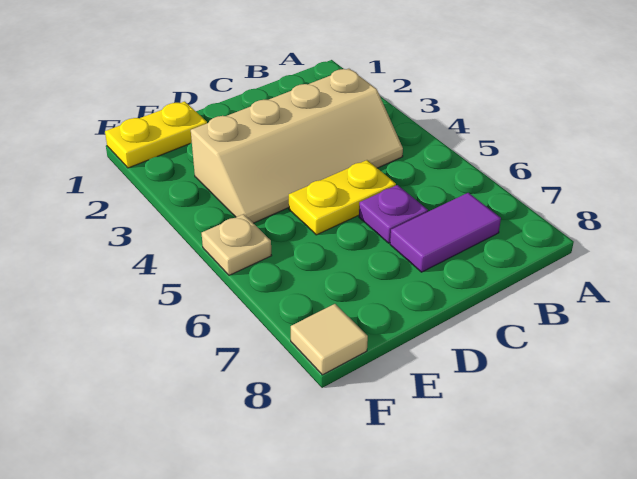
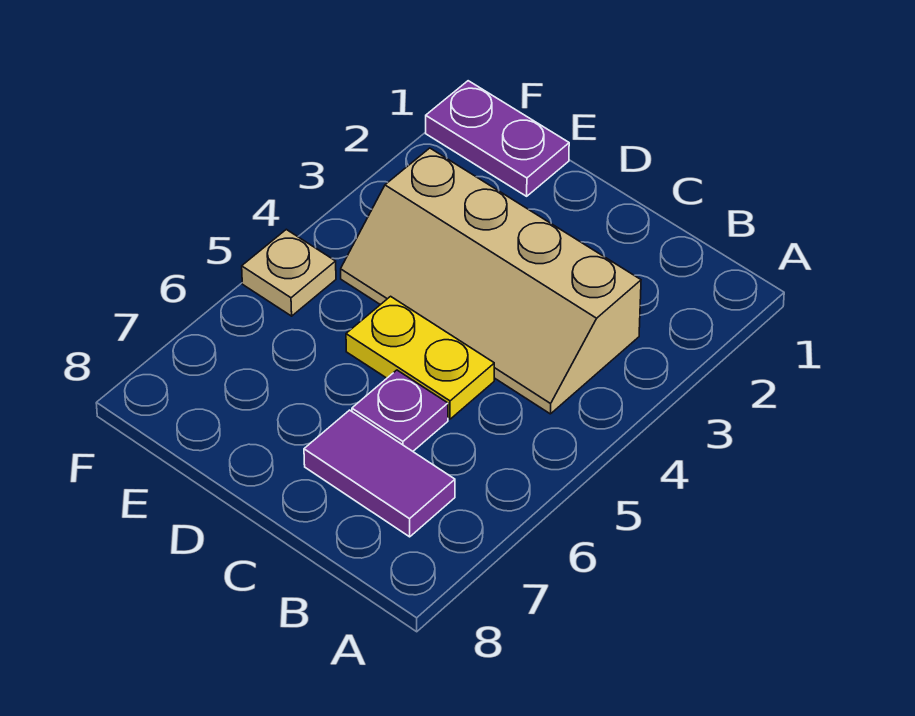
yellow 1x2 plate [105,101,207,168] -> purple 1x2 plate [426,81,569,196]
tan 1x1 tile [291,304,368,375] -> none

